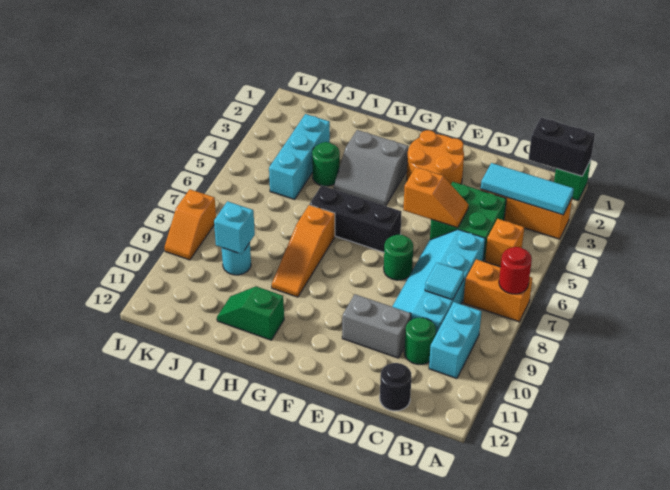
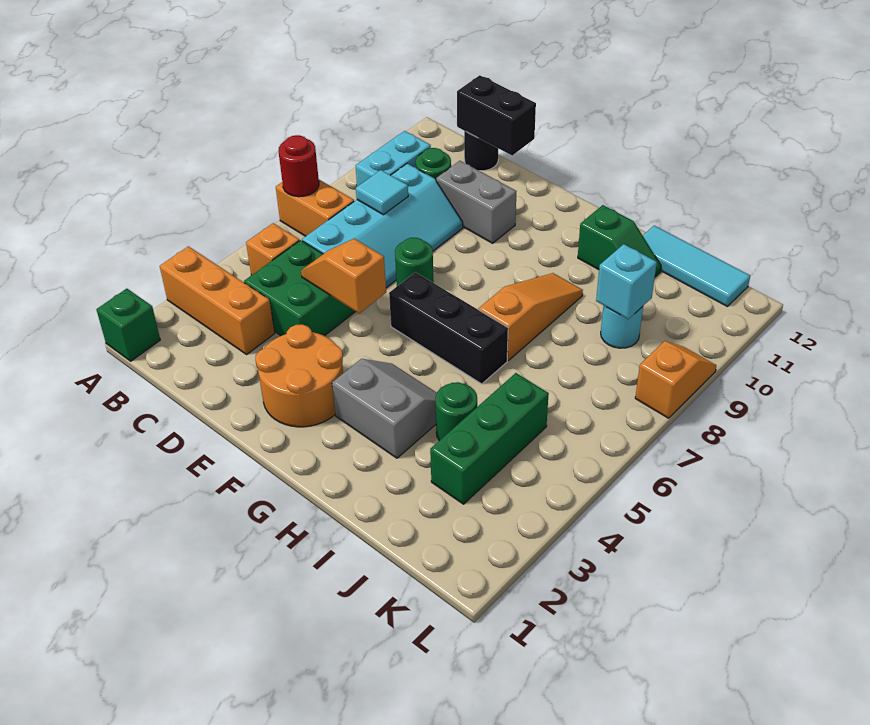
black 1x2 brick [528,118,595,176] -> black 1x2 brick moved to [457,75,536,155]
cyan 1x3 tile [481,163,574,215] -> cyan 1x3 tile moved to [643,226,750,306]
cyan 1x3 brick [269,114,330,199] -> green 1x3 brick [430,373,549,504]

